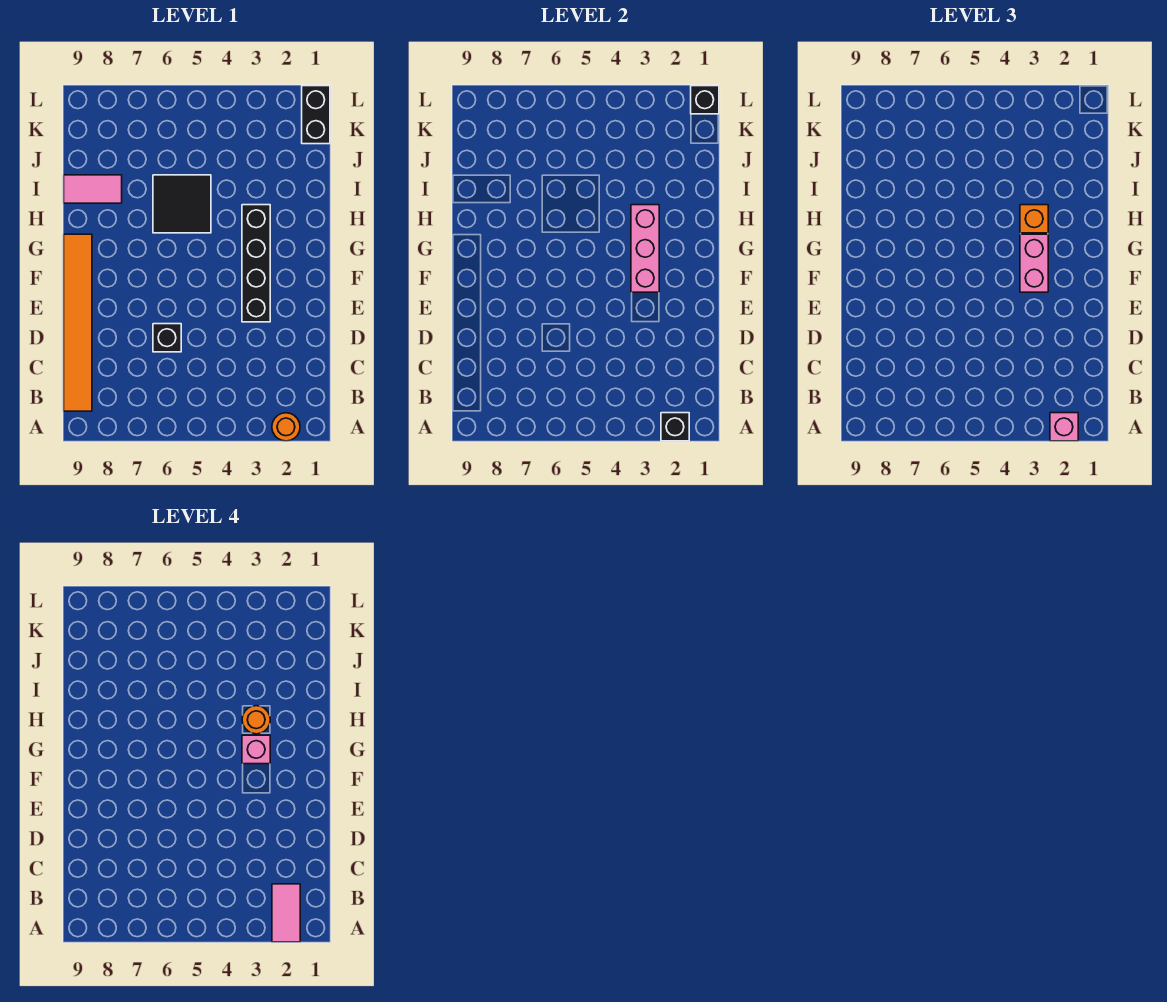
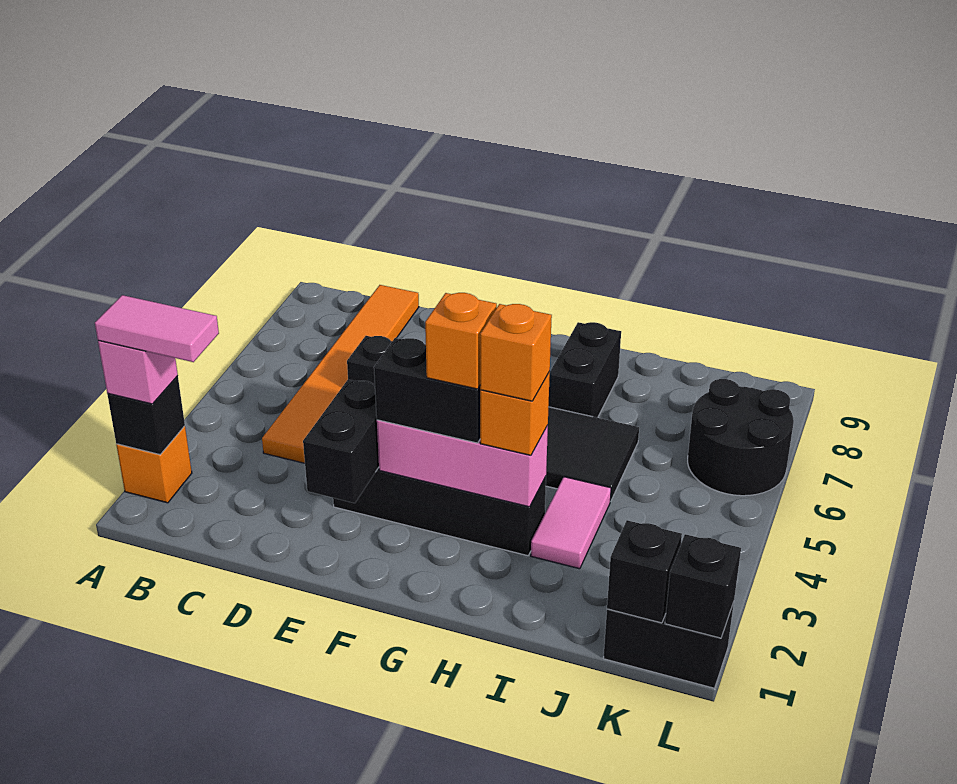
orange 1x1 round brick [272,413,300,441] -> orange 1x1 brick [116,426,192,503]
orange 1x6 tile [64,234,92,411] -> orange 1x6 tile turned to [262,285,419,463]
none -> black 1x2 brick [303,380,379,503]
pink 1x2 brick [1020,234,1048,292] -> black 1x2 brick [374,338,480,443]
pink 1x1 brick [242,735,270,764] -> orange 1x1 brick [425,293,497,389]
orange 1x1 round brick [242,706,270,734] -> orange 1x1 brick [480,304,552,401]
none -> black 1x2 brick [549,322,621,418]
pink 1x2 tile [64,175,122,203] -> pink 1x2 tile moved to [531,477,611,569]
none -> black 1x1 brick [607,520,682,623]
none -> black 2x2 round brick [688,379,794,496]

